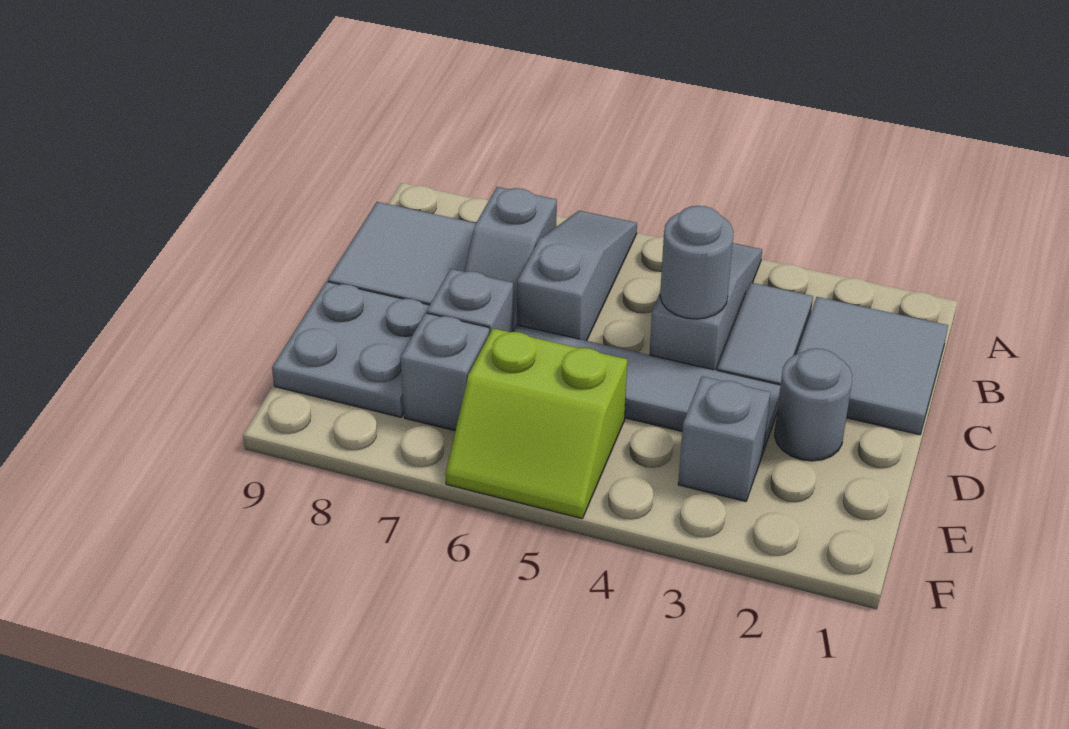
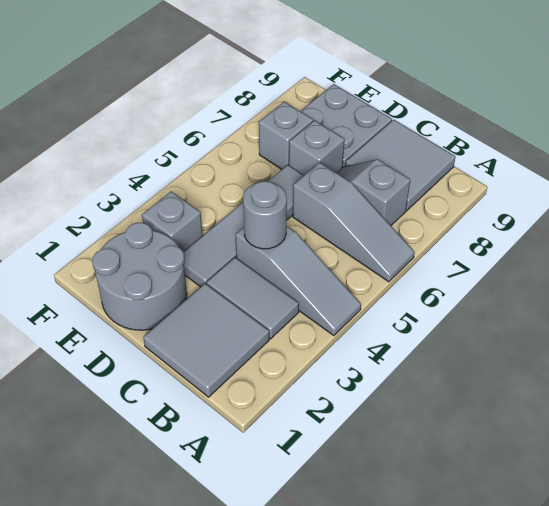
grey 1x1 round brick [774,348,853,461] -> grey 2x2 round brick [92,223,187,330]
lime 2x2 slope [445,328,627,519] -> none

